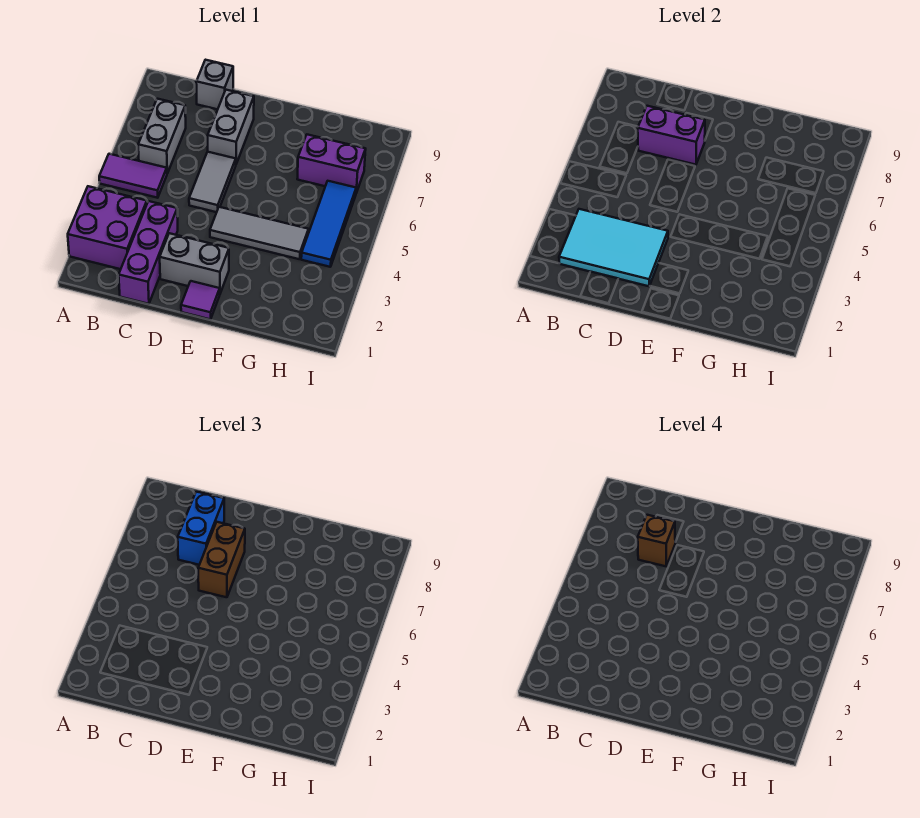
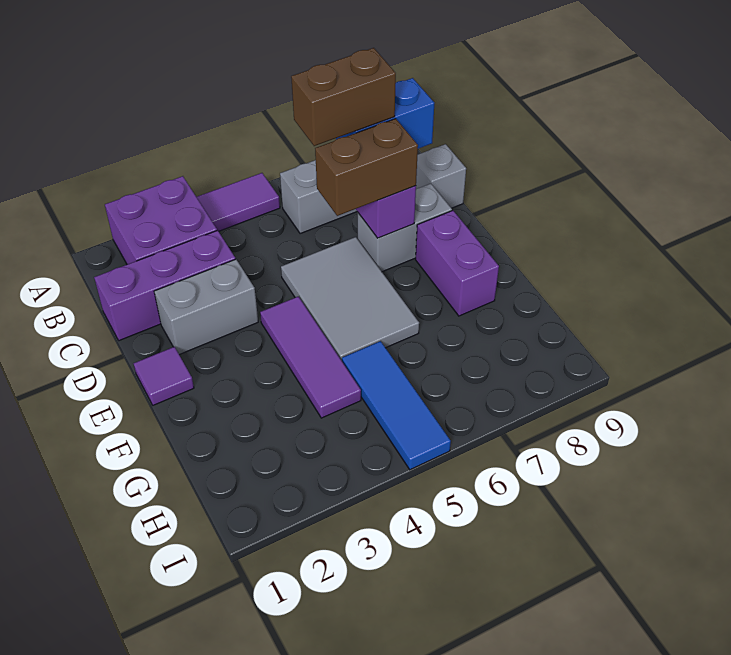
purple 1x2 tile [99,154,167,198] -> purple 1x2 tile turned to [197,173,280,231]
cyan 2x3 tile [559,209,668,286] -> none
brown 1x1 brick [638,515,675,566] -> brown 1x2 brick [291,48,396,146]
grey 1x2 brick [160,233,229,293] -> grey 1x2 brick turned to [154,259,258,355]
grey 1x2 tile [189,152,236,212] -> grey 2x3 tile [281,237,419,361]
grey 1x3 tile [210,207,309,259] -> purple 1x3 tile [260,297,361,418]
purple 1x2 brick [297,135,366,193] -> purple 1x2 brick moved to [416,211,499,316]
blue 1x3 tile [301,181,356,267] -> blue 1x3 tile turned to [342,341,451,470]

